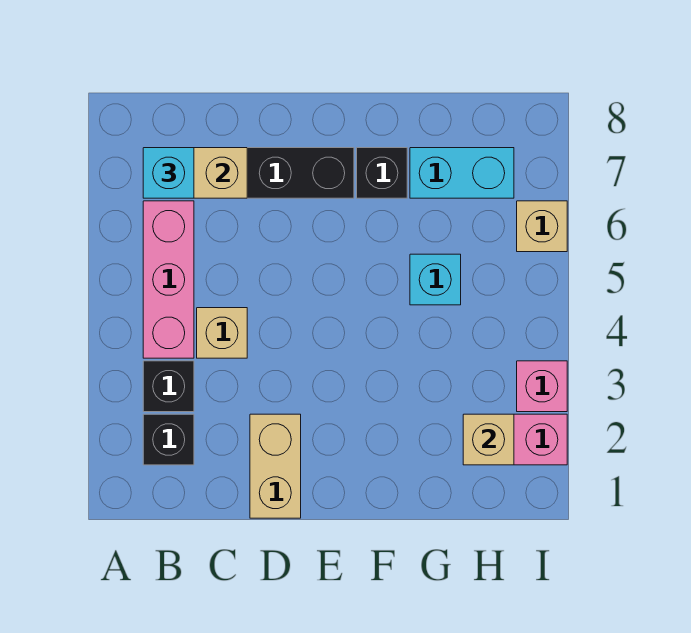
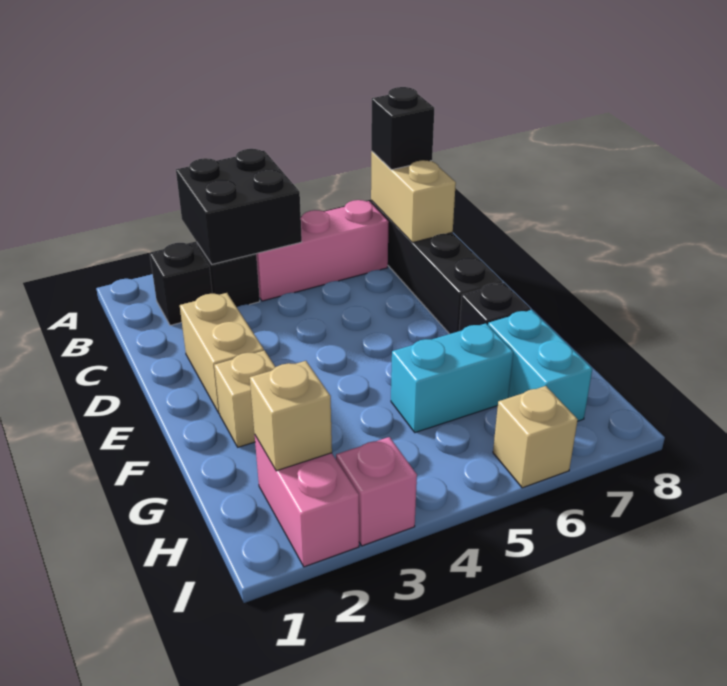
none -> black 2x2 brick [176,149,302,264]
cyan 1x1 brick [143,148,194,198] -> black 1x1 brick [371,87,434,170]
tan 1x1 brick [197,308,247,358] -> tan 1x1 brick moved to [214,350,275,447]
tan 1x2 brick [250,414,301,518] -> tan 1x2 brick turned to [180,293,264,414]
cyan 1x1 brick [410,254,461,305] -> cyan 1x2 brick [391,323,513,433]

